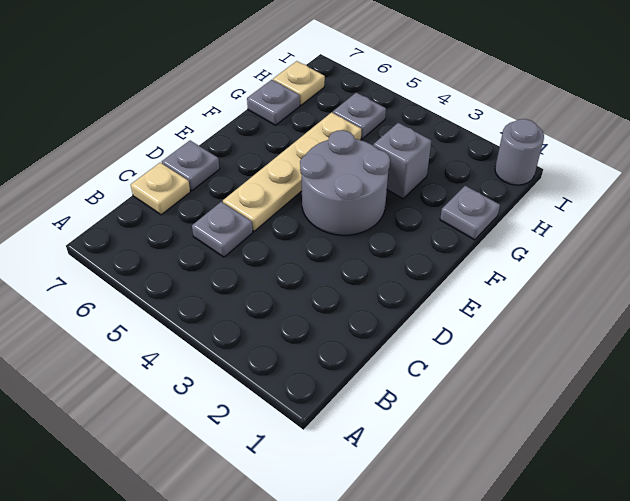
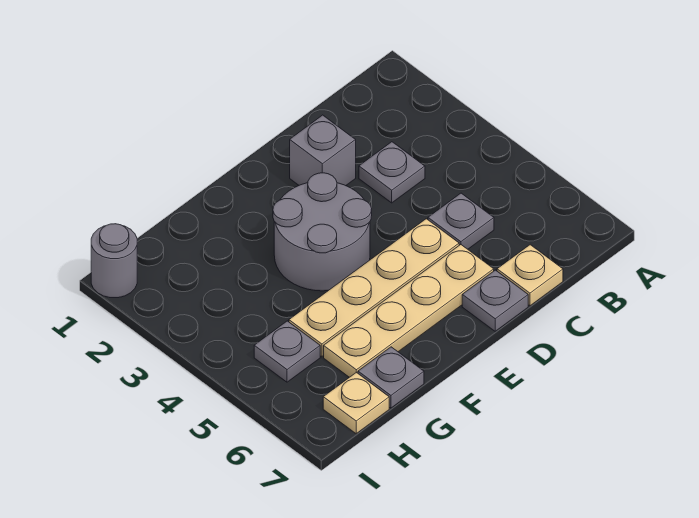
none -> tan 1x4 plate [324,245,494,377]
grey 1x1 plate [440,186,500,240] -> grey 1x1 plate moved to [359,142,425,203]
grey 1x1 brick [373,123,431,199] -> grey 1x1 brick moved to [290,115,356,186]

